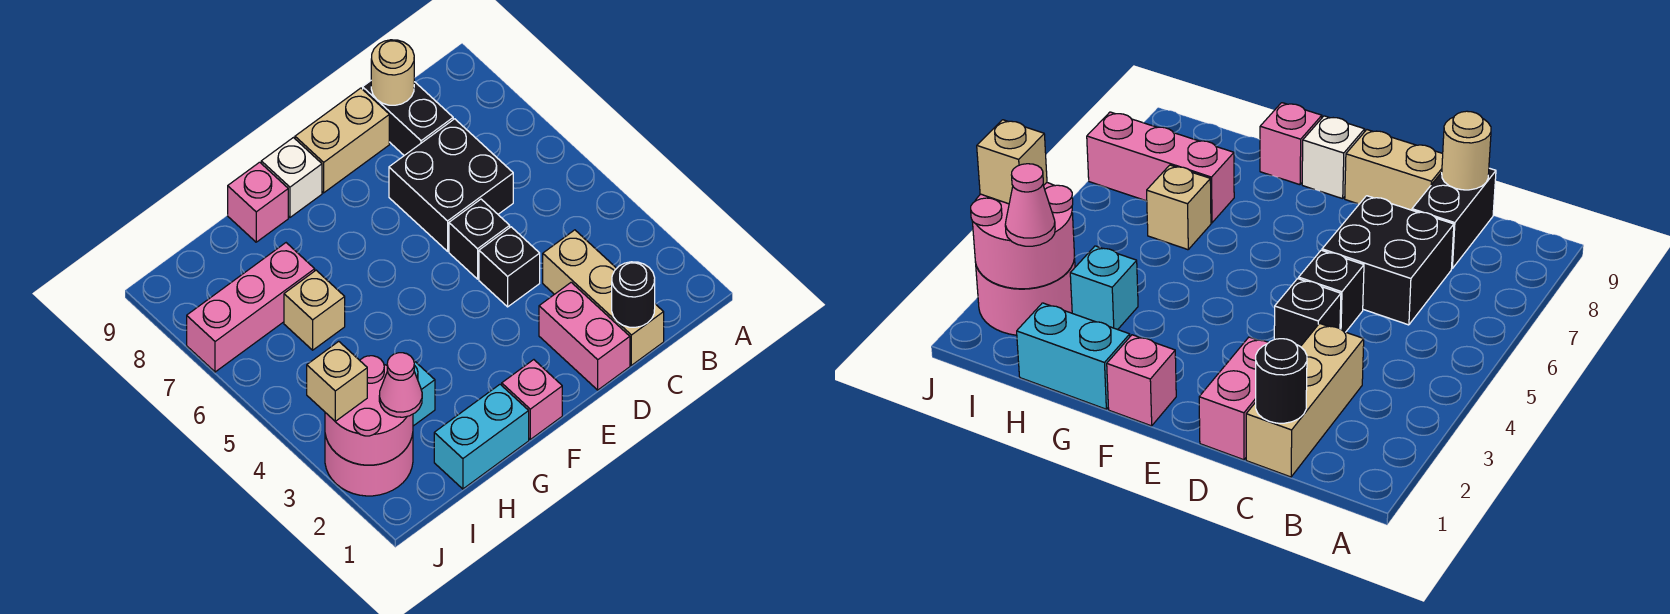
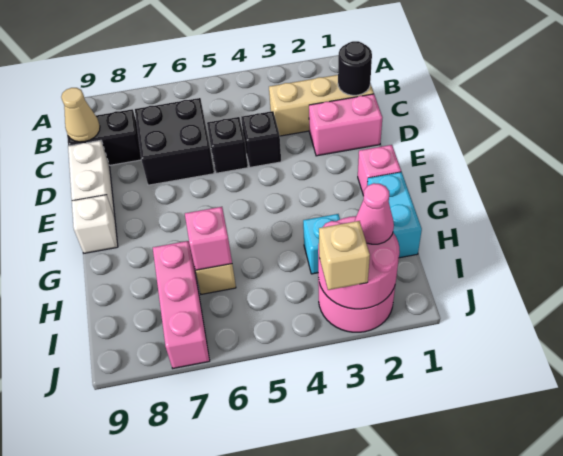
tan 1x1 round brick [371,40,414,105] -> tan 1x1 cone [61,88,100,142]
tan 1x2 brick [295,88,389,193] -> white 1x2 brick [68,140,115,218]
pink 1x1 brick [228,162,288,242] -> pink 1x1 brick moved to [185,207,232,270]

